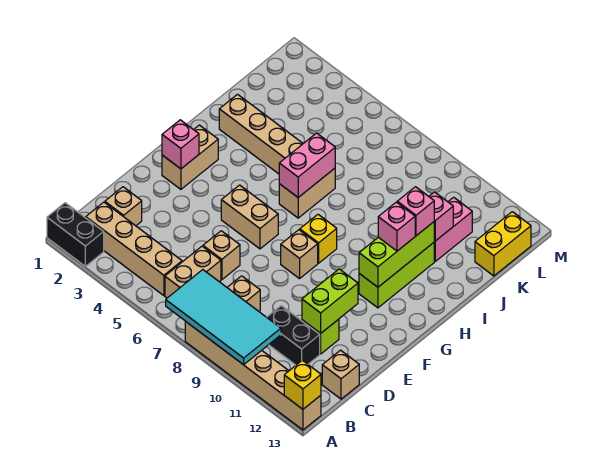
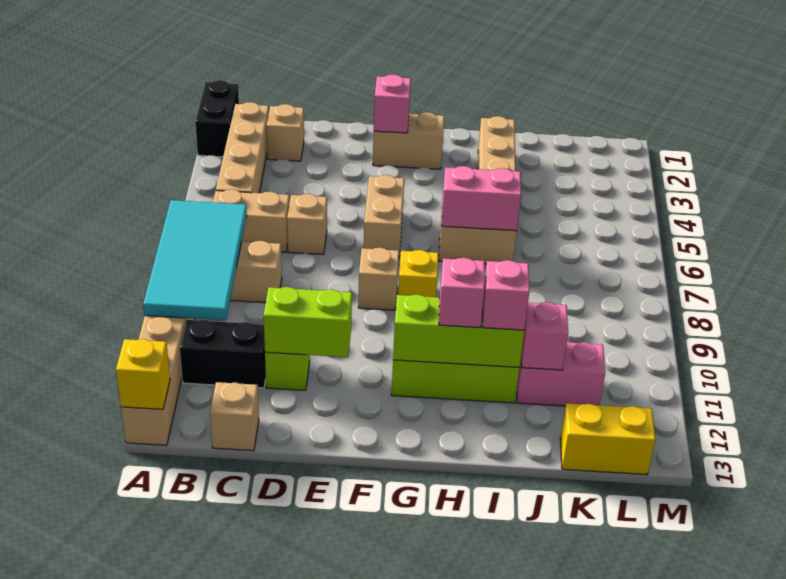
black 1x2 brick [267,306,320,365] -> black 1x2 brick turned to [180,320,266,388]

